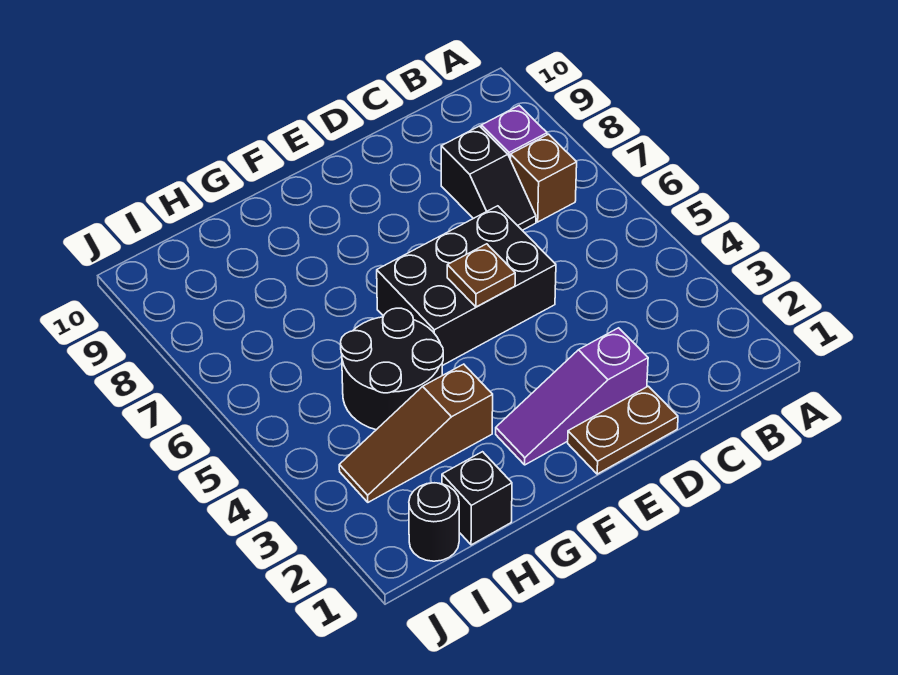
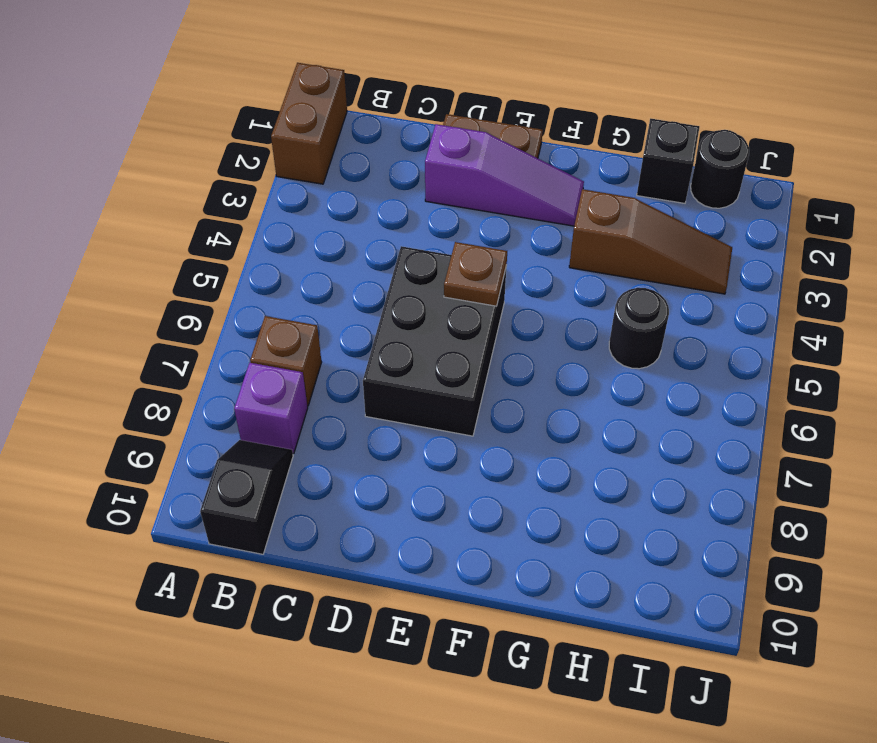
none -> brown 1x2 brick [271,63,347,184]
black 1x2 slope [441,126,536,230] -> black 1x2 slope moved to [200,440,293,554]
black 2x3 brick [377,206,556,366] -> black 2x3 brick turned to [363,246,507,436]
black 2x2 round brick [341,308,443,430] -> black 1x1 round brick [609,288,669,369]

